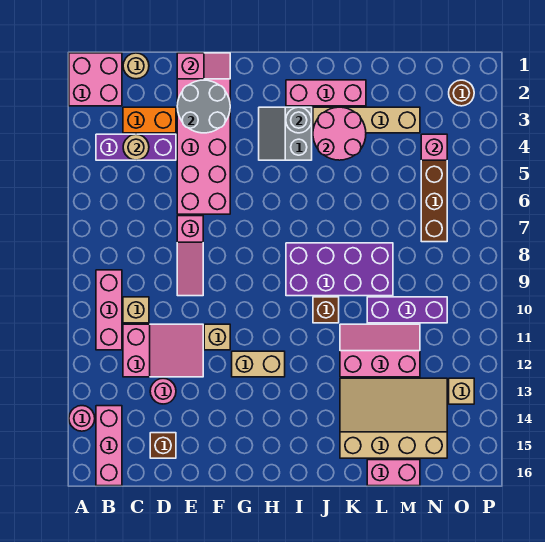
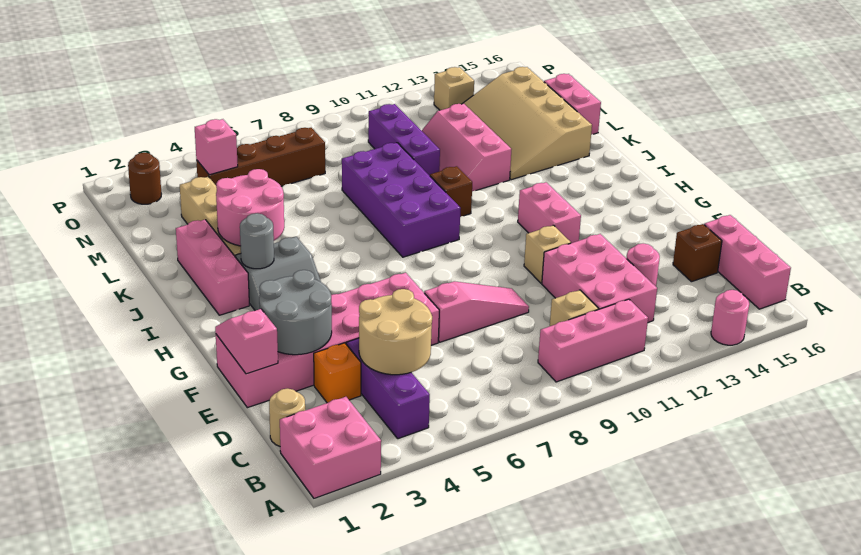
pink 1x3 brick [96,406,122,486] -> pink 1x3 brick turned to [704,215,791,309]
orange 1x2 brick [123,107,176,133] -> orange 1x1 brick [314,343,361,403]
tan 1x1 round brick [123,134,149,160] -> tan 2x2 round brick [359,289,432,375]
pink 2x3 slope [123,324,203,377] -> pink 2x3 brick [542,234,657,322]
tan 1x2 brick [232,351,285,377] -> pink 1x2 brick [518,182,581,243]

